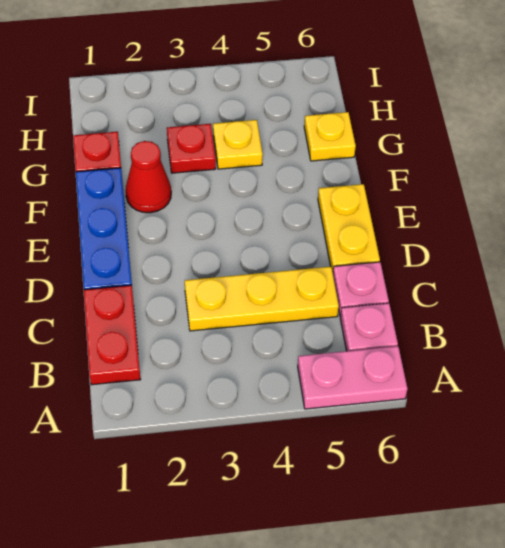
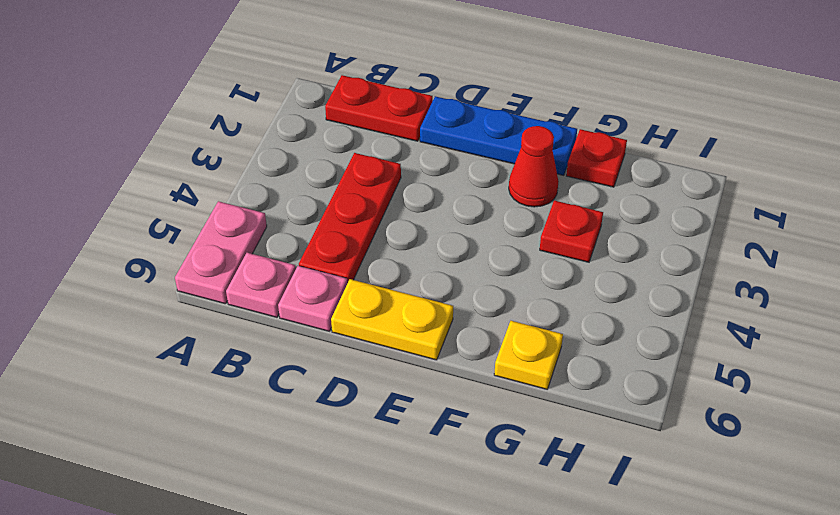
yellow 1x3 plate [185,267,339,331] -> red 1x3 plate [299,153,401,283]
yellow 1x1 plate [213,120,263,169] -> none

